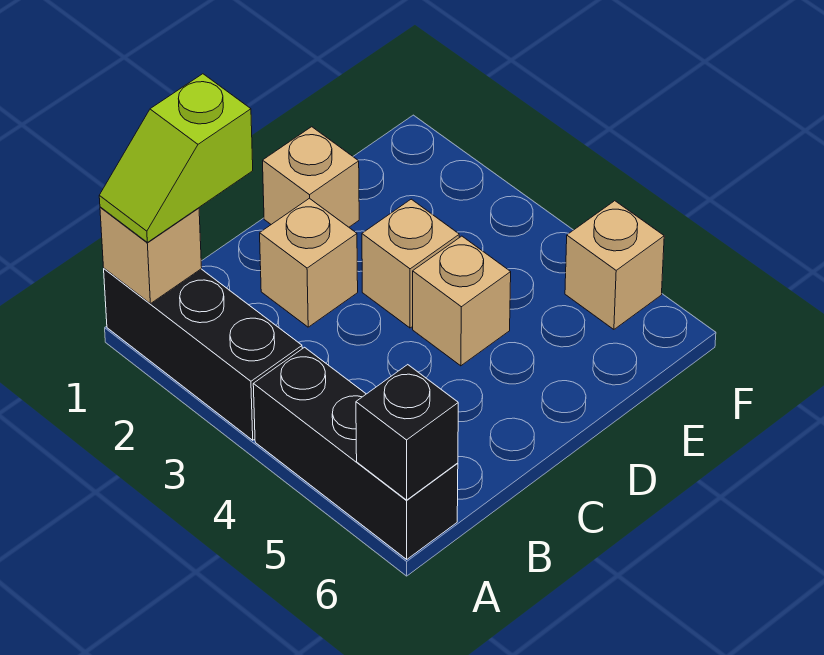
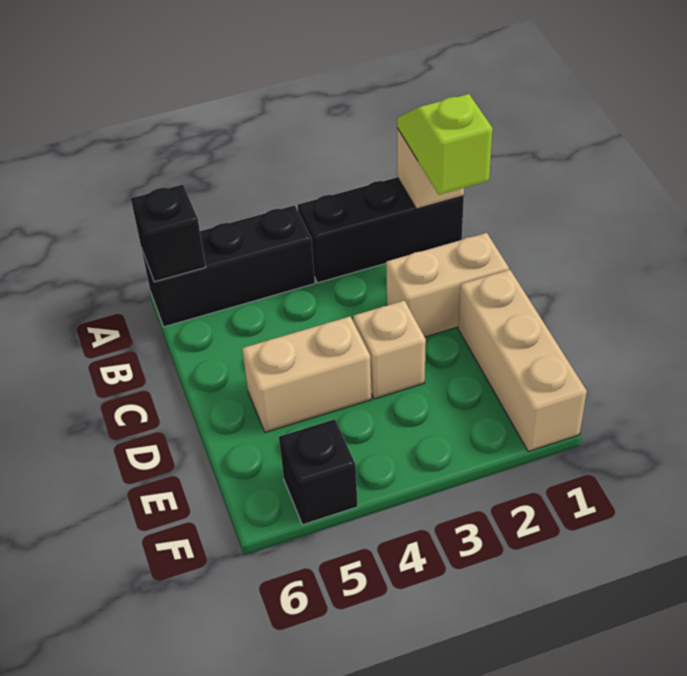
tan 1x1 brick [260,198,358,327] -> tan 1x2 brick [386,233,509,337]
tan 1x1 brick [263,127,359,227] -> tan 1x3 brick [458,270,587,452]
tan 1x1 brick [413,236,511,366] -> tan 1x2 brick [242,317,371,432]
tan 1x1 brick [565,201,664,329] -> black 1x1 brick [279,419,358,525]

